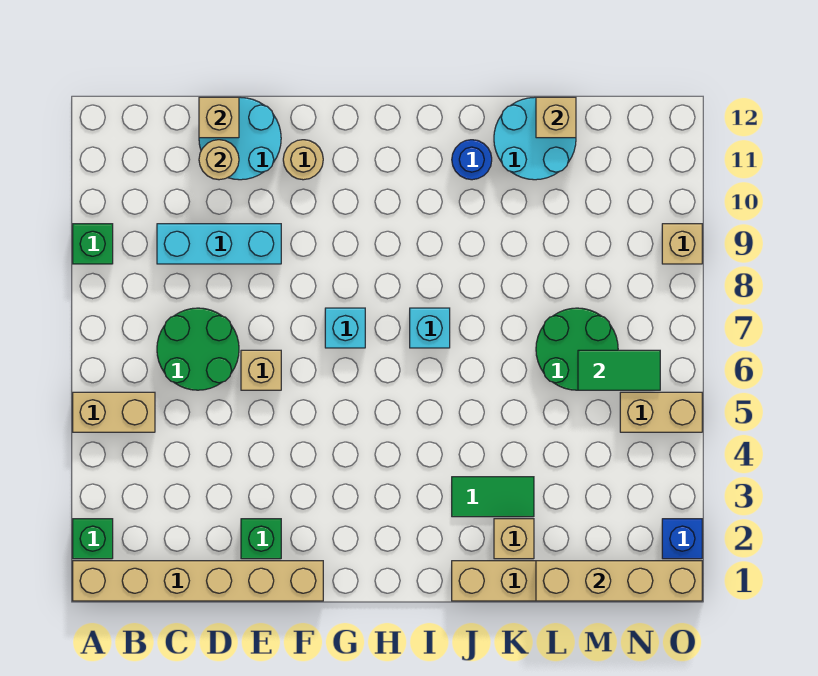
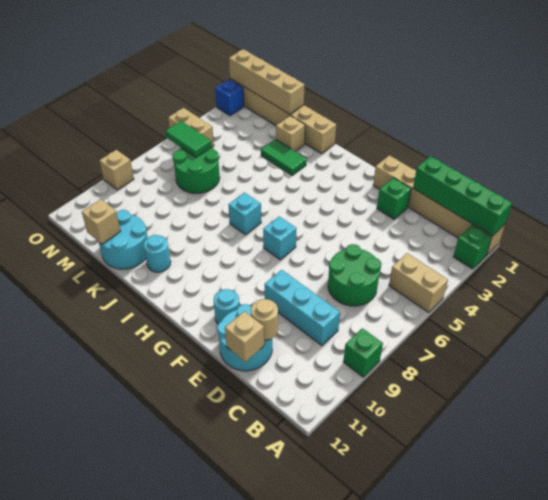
none -> green 1x4 brick [413,156,512,236]
tan 1x1 brick [241,350,281,390] -> none
tan 1x1 round brick [283,140,323,180] -> cyan 1x1 round brick [214,289,239,324]
blue 1x1 round brick [452,140,492,180] -> cyan 1x1 round brick [144,235,171,272]

